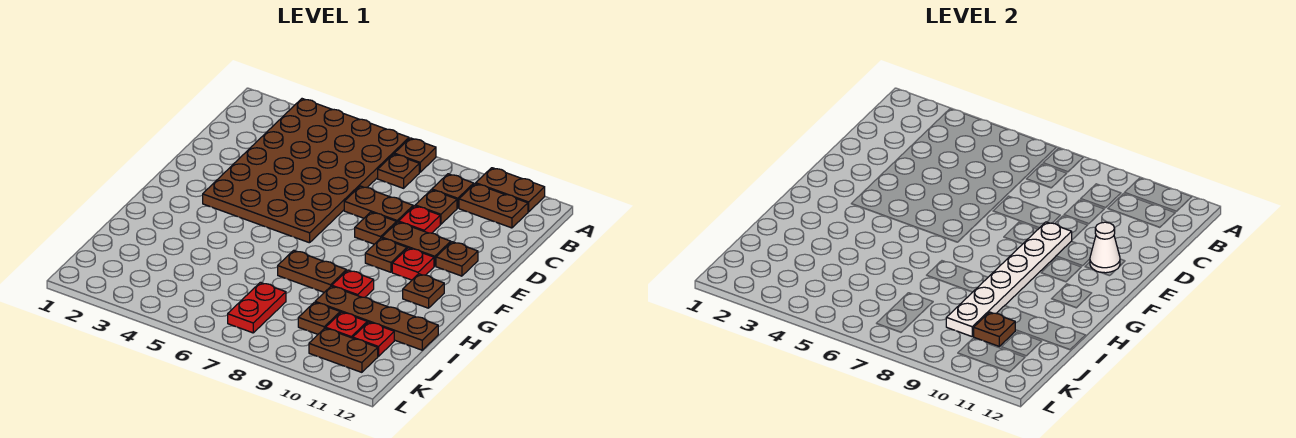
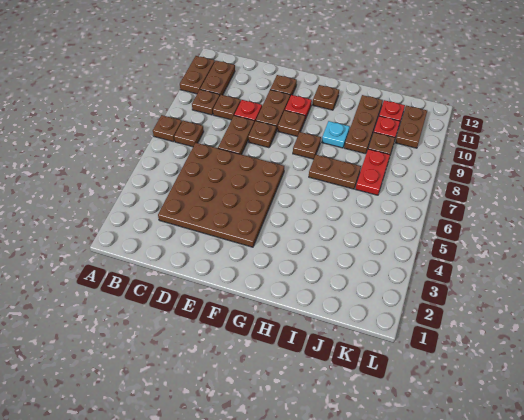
brown 4x6 plate [203,99,409,243] -> brown 4x4 plate [158,143,284,247]
white 1x6 plate [946,222,1072,336] -> none
white 1x1 cone [1090,222,1120,273] -> none
brown 1x2 plate [278,250,346,292] -> brown 1x2 plate turned to [309,155,361,189]
red 1x1 plate [332,270,374,297] -> cyan 1x1 plate [322,121,350,148]
brown 1x4 plate [315,286,438,350] -> brown 1x3 plate [344,95,383,154]
red 1x2 plate [228,282,286,333] -> red 1x2 plate turned to [356,149,390,195]
brown 1x1 plate [974,312,1015,346] -> brown 1x1 plate moved to [293,132,321,159]

